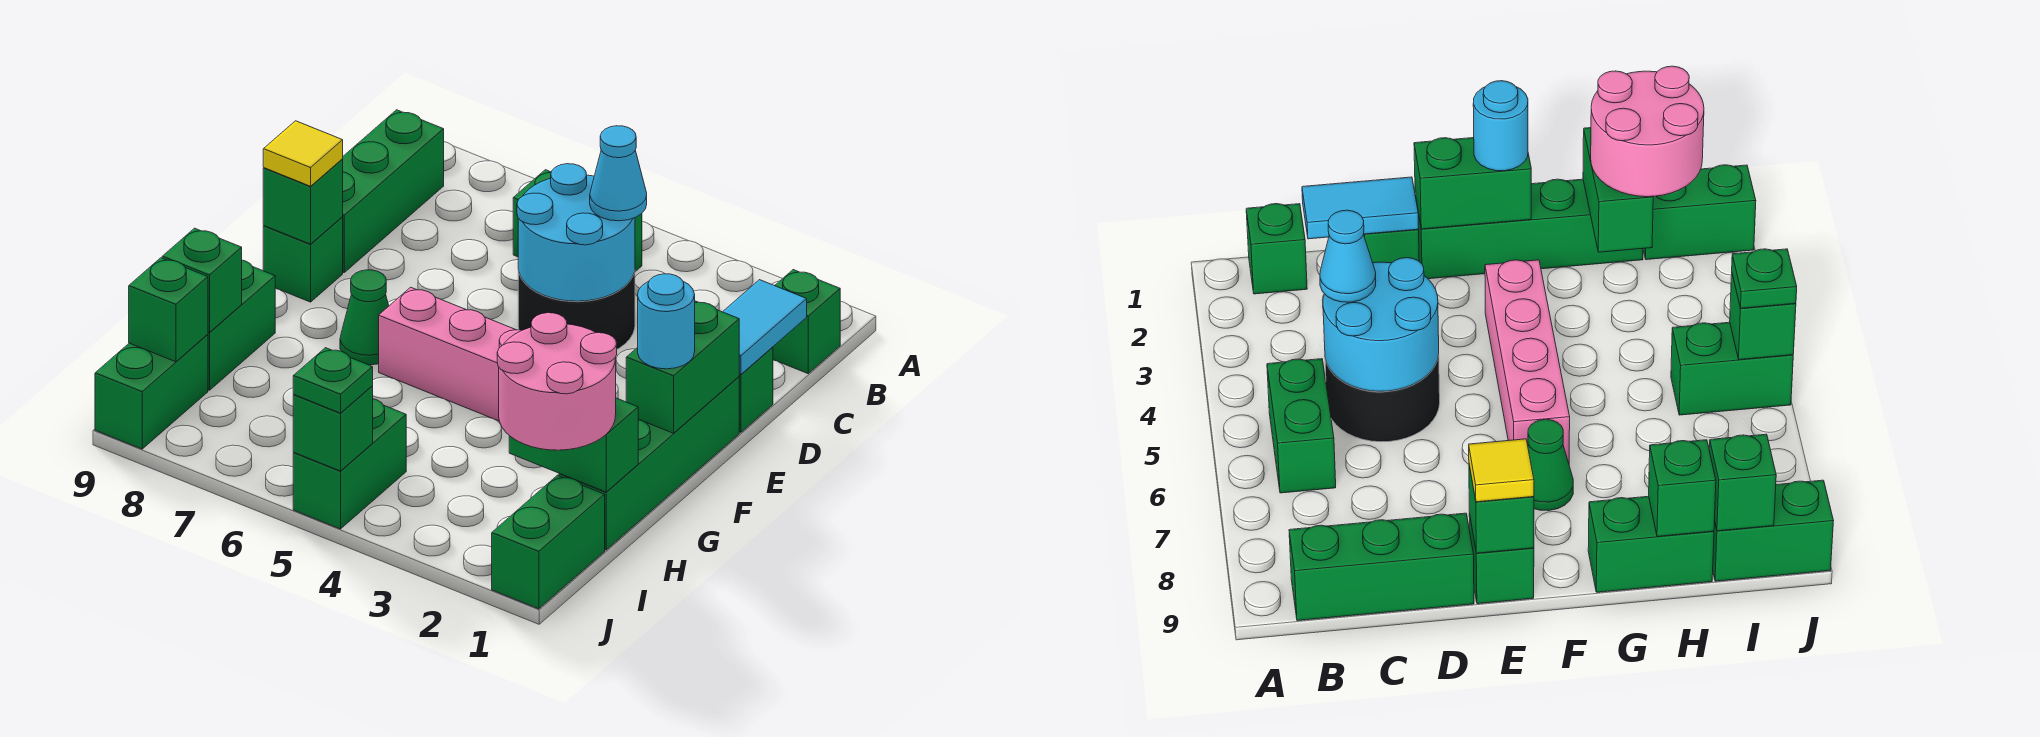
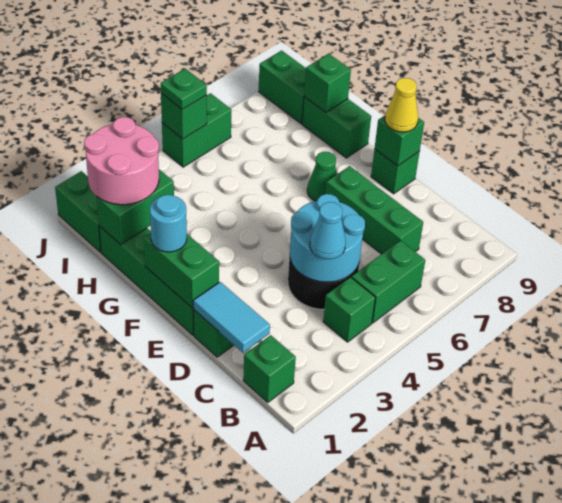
green 1x3 brick [343,110,444,273] -> green 1x3 brick moved to [325,166,423,254]
yellow 1x1 tile [263,121,343,186] -> yellow 1x1 cone [385,78,418,132]
pink 1x4 brick [379,287,522,421] -> none
green 1x2 brick [293,399,406,529] -> green 1x2 brick turned to [162,93,231,167]
green 1x1 brick [129,258,208,362] -> green 1x1 brick moved to [323,277,375,342]

